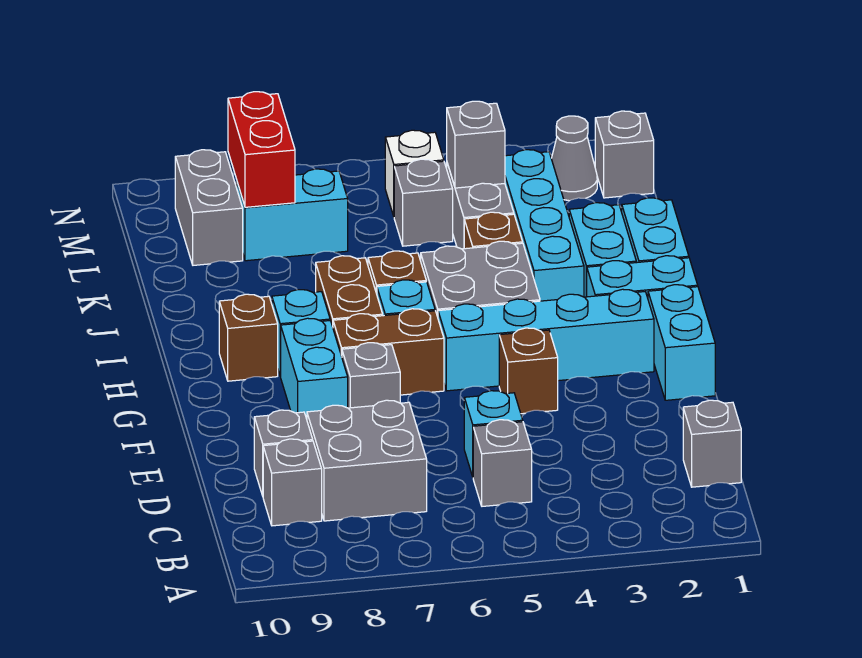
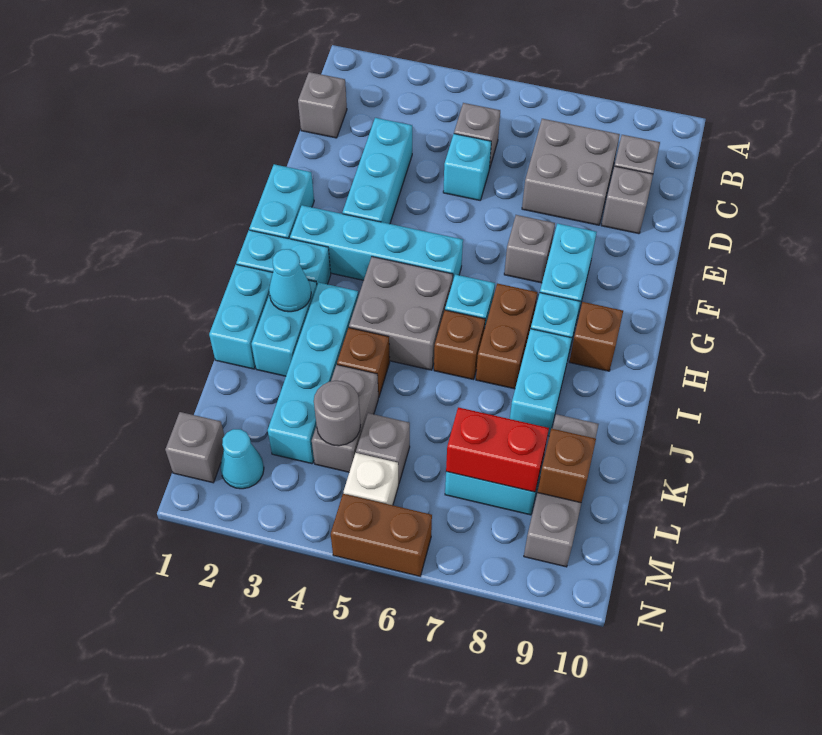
none -> cyan 1x3 brick [342,118,412,224]
brown 1x1 brick [499,328,558,414] -> brown 1x1 brick moved to [538,428,596,503]
brown 1x2 brick [333,309,444,395] -> brown 1x2 brick moved to [331,494,432,576]
none -> cyan 1x1 cone [269,249,311,312]
none -> cyan 1x2 brick [510,329,572,436]
grey 1x1 brick [447,101,505,188] -> grey 1x1 round brick [314,381,360,446]
red 1x2 brick [228,92,295,207] -> red 1x2 brick turned to [446,407,549,492]
grey 1x2 brick [175,150,243,265] -> grey 1x3 brick [524,414,599,567]
grey 1x1 cone [551,116,597,201] -> cyan 1x1 cone [220,429,264,489]

